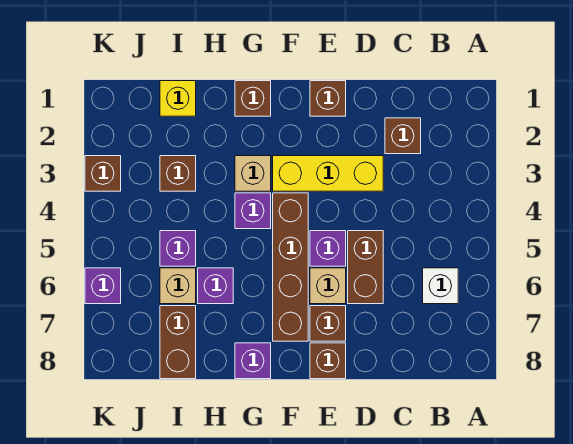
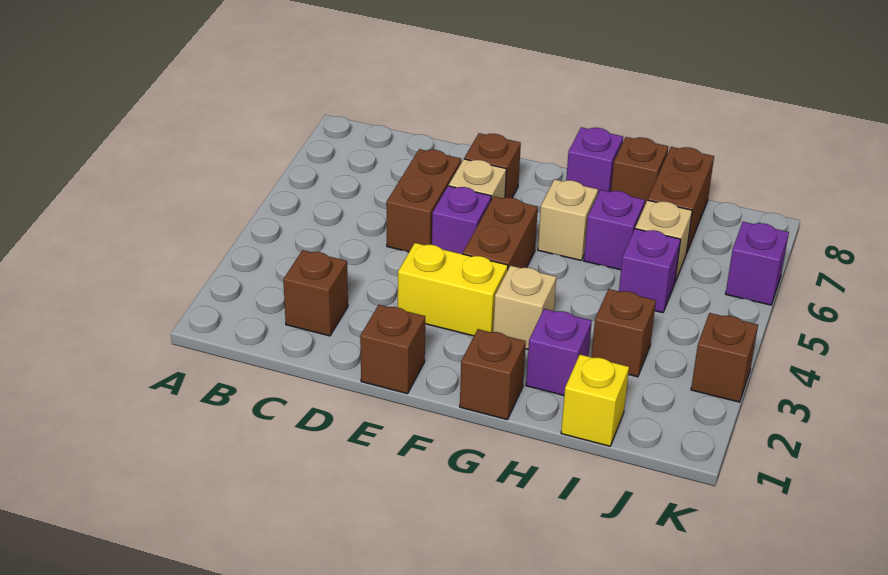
white 1x1 brick [423,268,458,304] -> none
yellow 1x3 brick [273,156,383,191] -> yellow 1x2 brick [398,243,508,336]
brown 1x1 brick [310,343,346,379] -> brown 1x1 brick moved to [611,137,668,206]
brown 1x4 brick [273,193,308,341] -> brown 1x2 brick [463,196,538,268]
purple 1x1 brick [235,193,271,229] -> purple 1x1 brick moved to [526,309,592,395]
none -> tan 1x1 brick [538,179,598,260]

